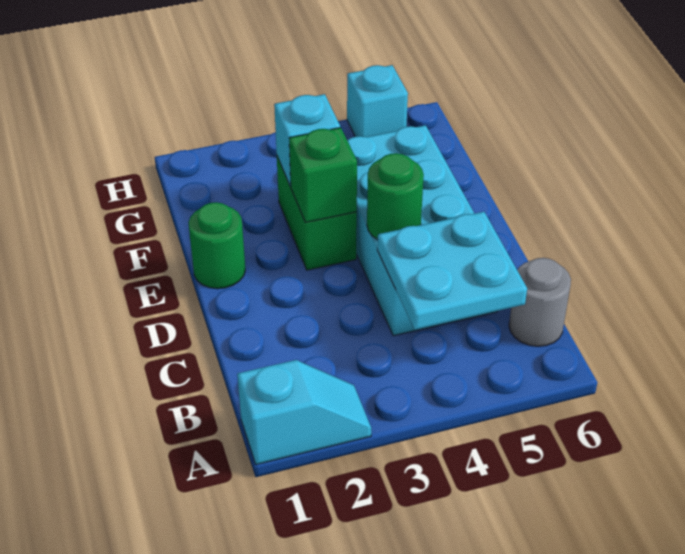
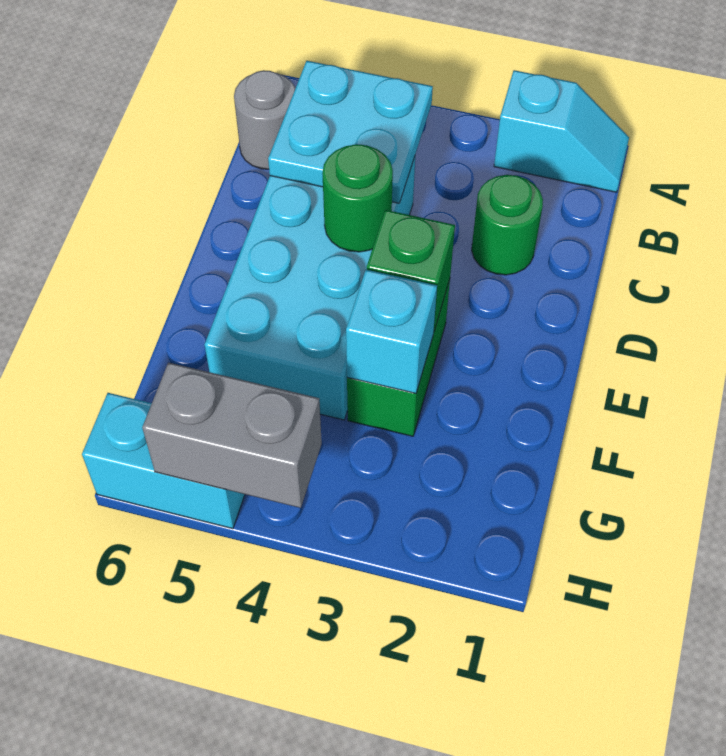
cyan 1x2 slope [237,360,371,465] -> cyan 1x2 slope turned to [494,70,629,192]
green 1x1 round brick [188,202,245,289] -> green 1x1 round brick moved to [472,175,543,275]
none -> grey 1x2 brick [142,363,322,508]
cyan 1x1 brick [347,65,408,137] -> cyan 1x2 brick [82,393,245,529]

